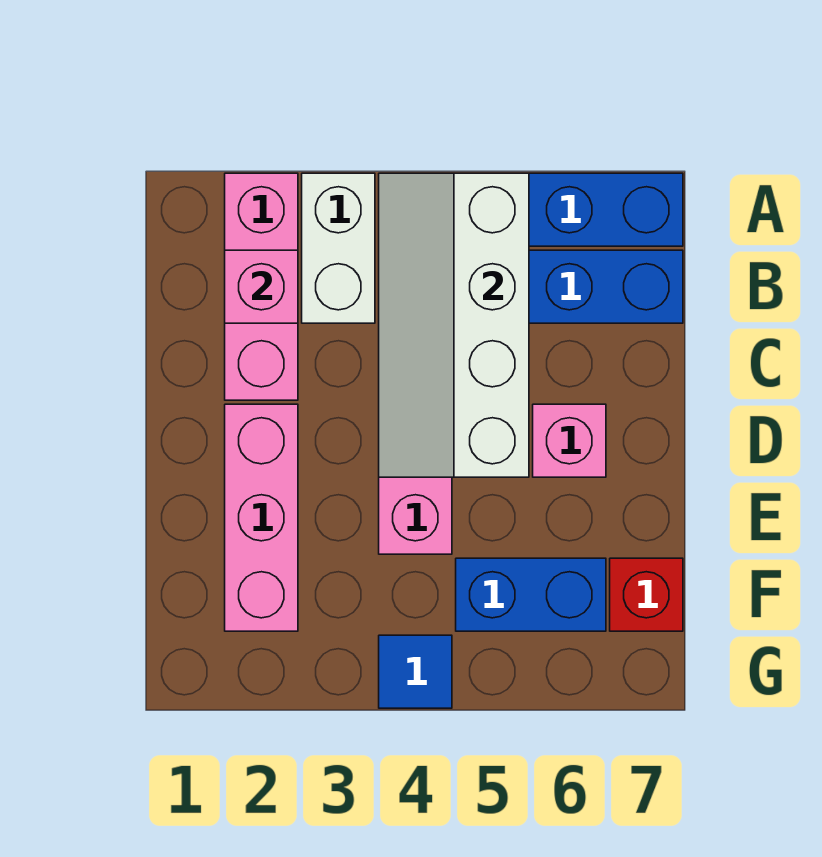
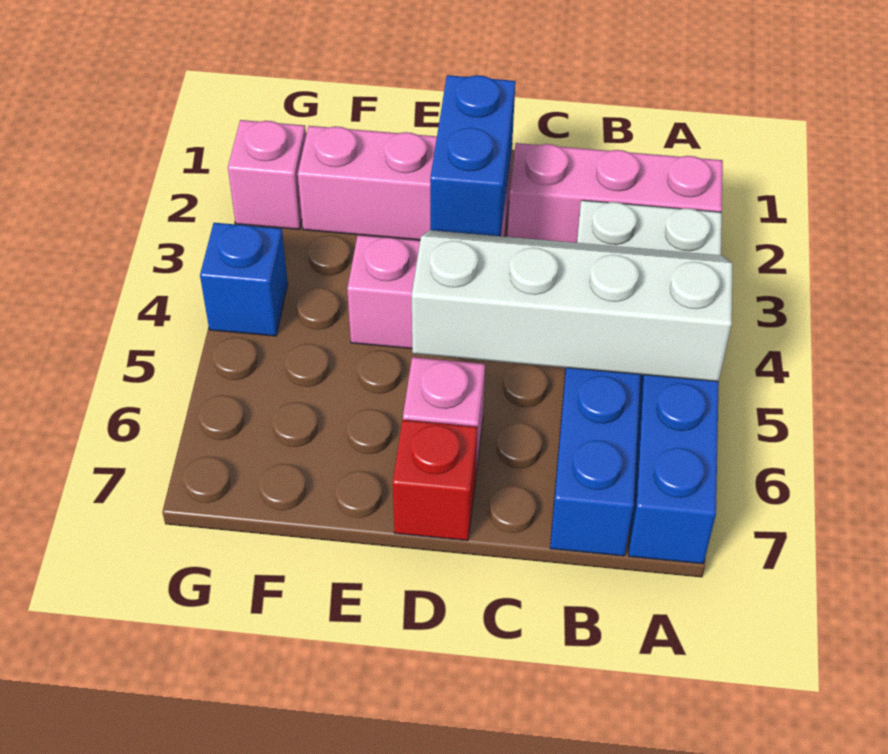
pink 1x1 brick [225,250,298,323] -> pink 1x1 brick moved to [228,120,306,229]
blue 1x2 brick [456,558,606,631] -> blue 1x2 brick moved to [430,75,515,236]
red 1x1 brick [610,558,683,631] -> red 1x1 brick moved to [393,420,478,541]
blue 1x1 tile [379,635,452,708] -> blue 1x1 brick [200,223,288,336]

